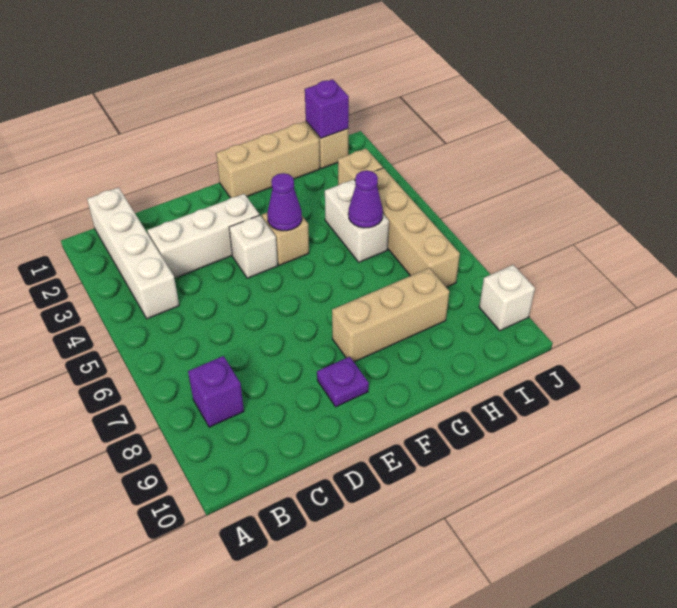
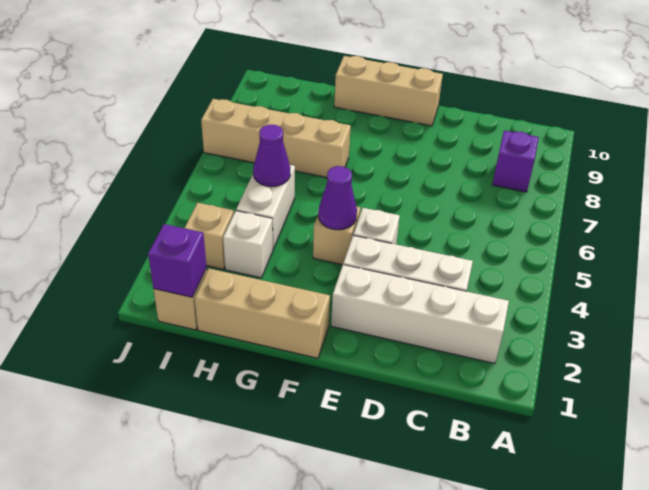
white 1x4 brick [87,187,179,319] -> white 1x4 brick turned to [331,265,509,363]
purple 1x1 plate [317,357,369,407] -> none
tan 1x3 brick [332,268,449,362] -> tan 1x3 brick moved to [334,56,443,126]
tan 1x4 brick [372,168,460,287] -> tan 1x4 brick turned to [201,99,351,177]
white 1x1 brick [479,265,535,331] -> white 1x1 brick moved to [223,211,273,278]

